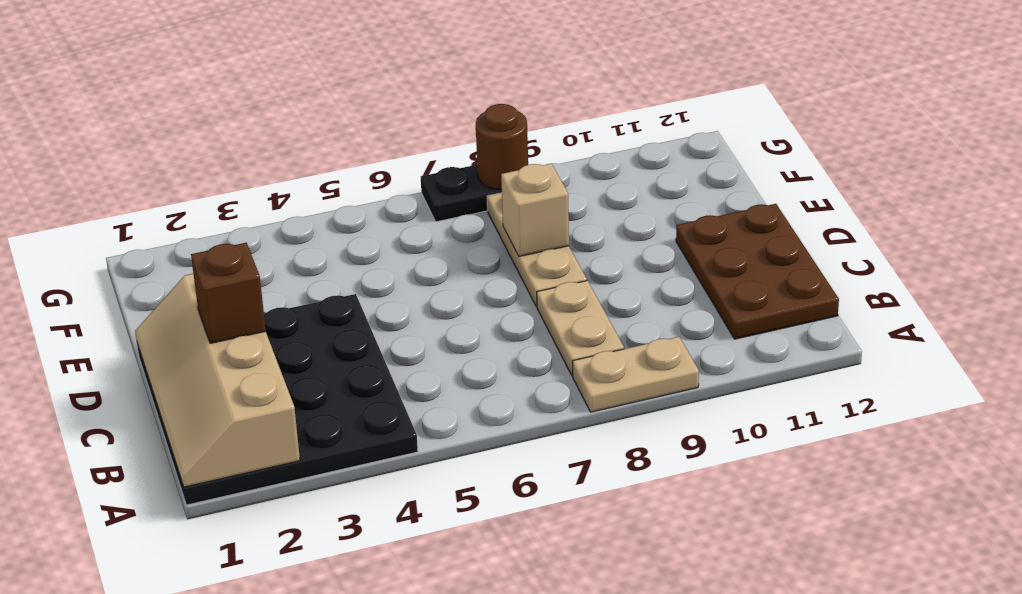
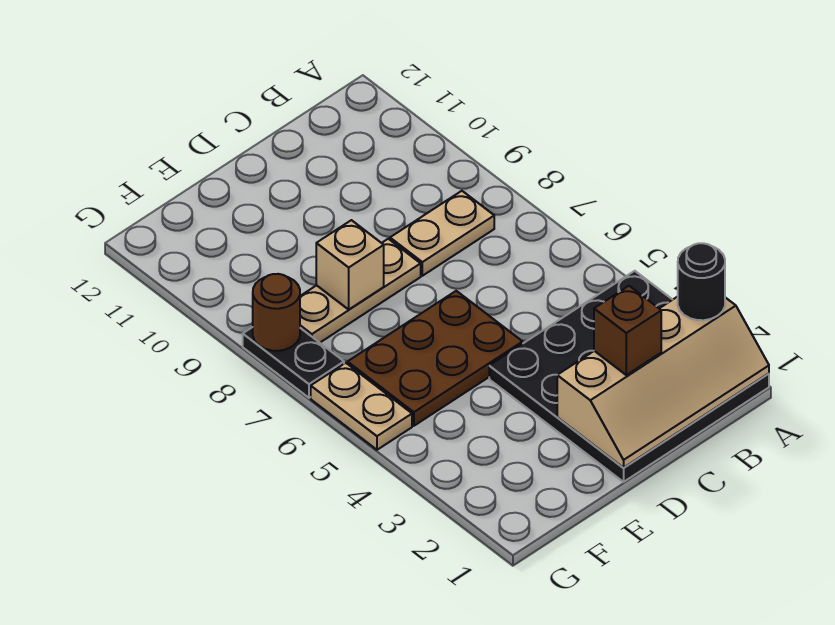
none -> black 1x1 round brick [678,243,725,320]
tan 1x2 plate [573,337,699,412] -> tan 1x2 plate moved to [311,363,412,450]
brown 2x3 plate [676,204,839,339] -> brown 2x3 plate moved to [348,291,523,426]

